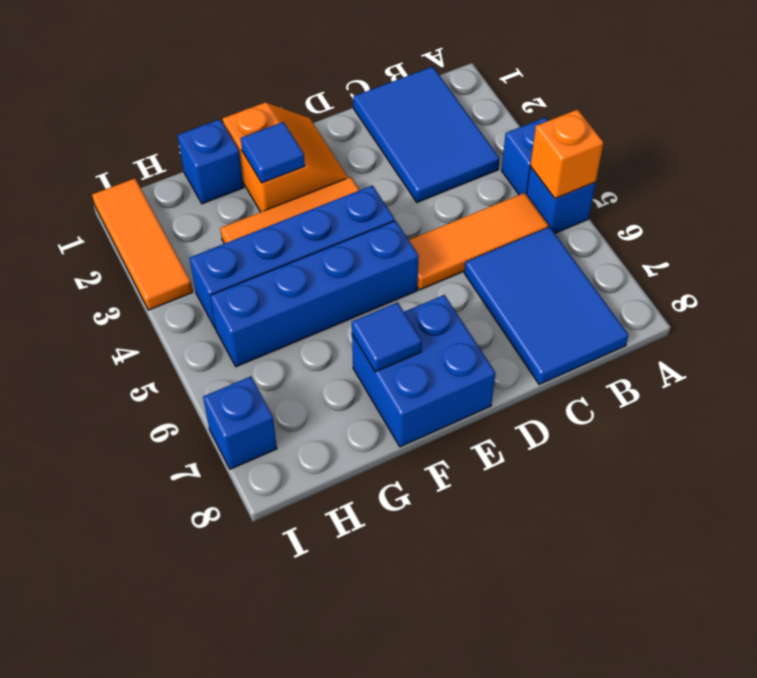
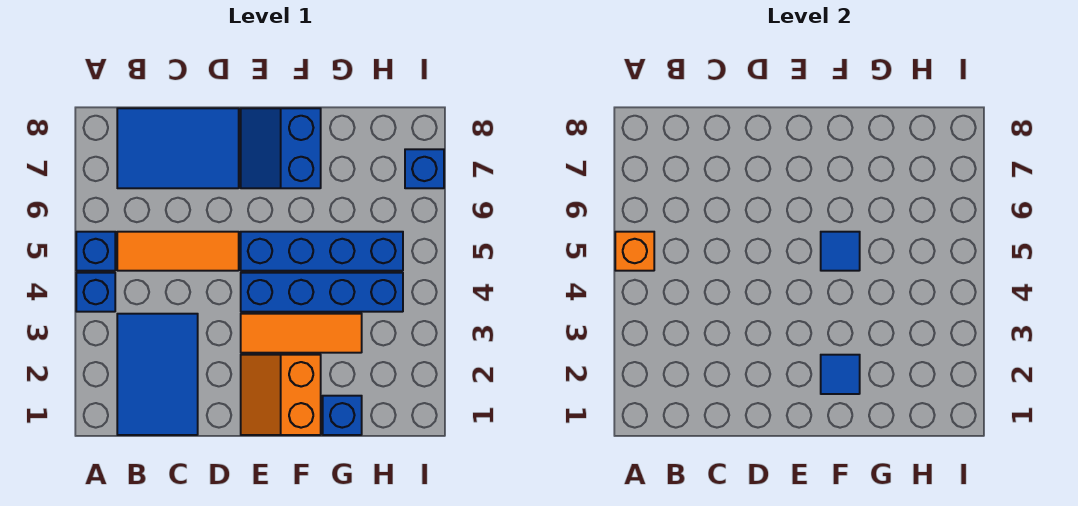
blue 2x3 tile [464,227,629,384] -> blue 2x3 tile turned to [117,108,239,188]
blue 2x2 brick [352,295,496,447] -> blue 2x2 slope [241,108,321,188]
blue 1x1 tile [352,302,422,372] -> blue 1x1 tile moved to [821,232,860,271]
orange 1x3 tile [92,178,193,310] -> none

